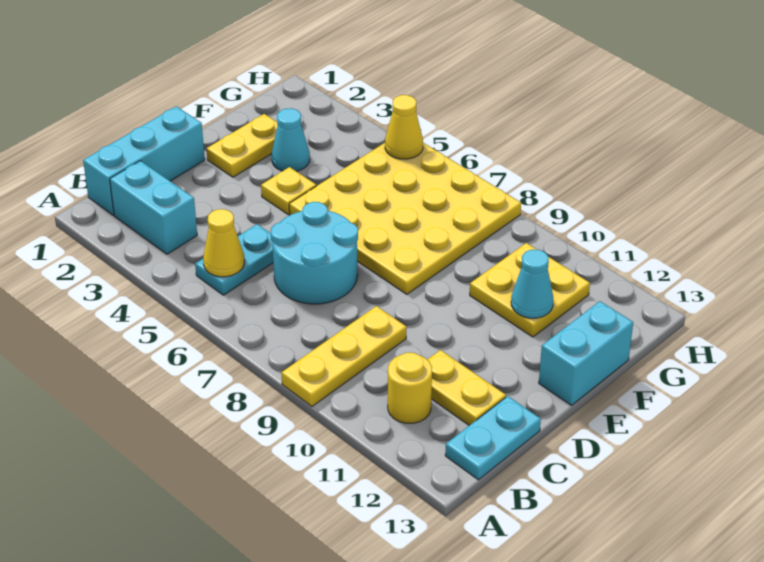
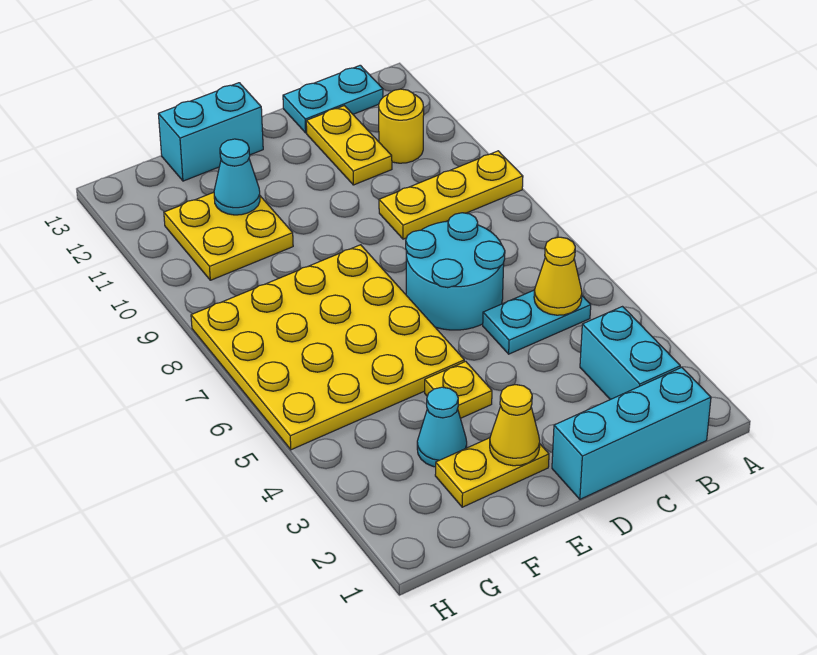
yellow 1x1 cone [385,95,423,159] -> yellow 1x1 cone moved to [490,385,540,466]

